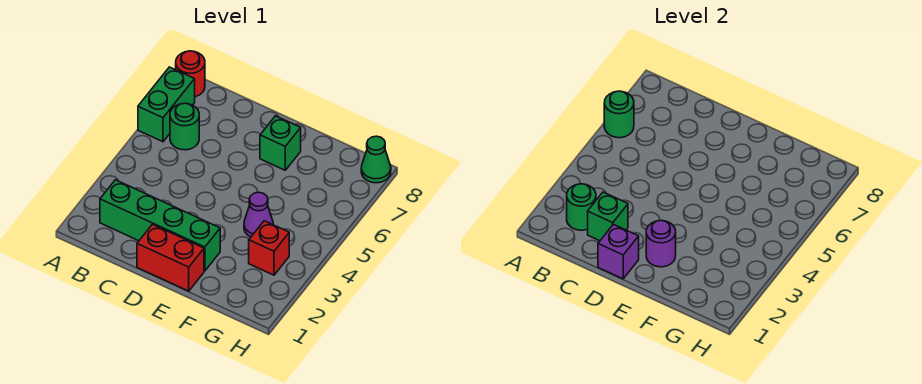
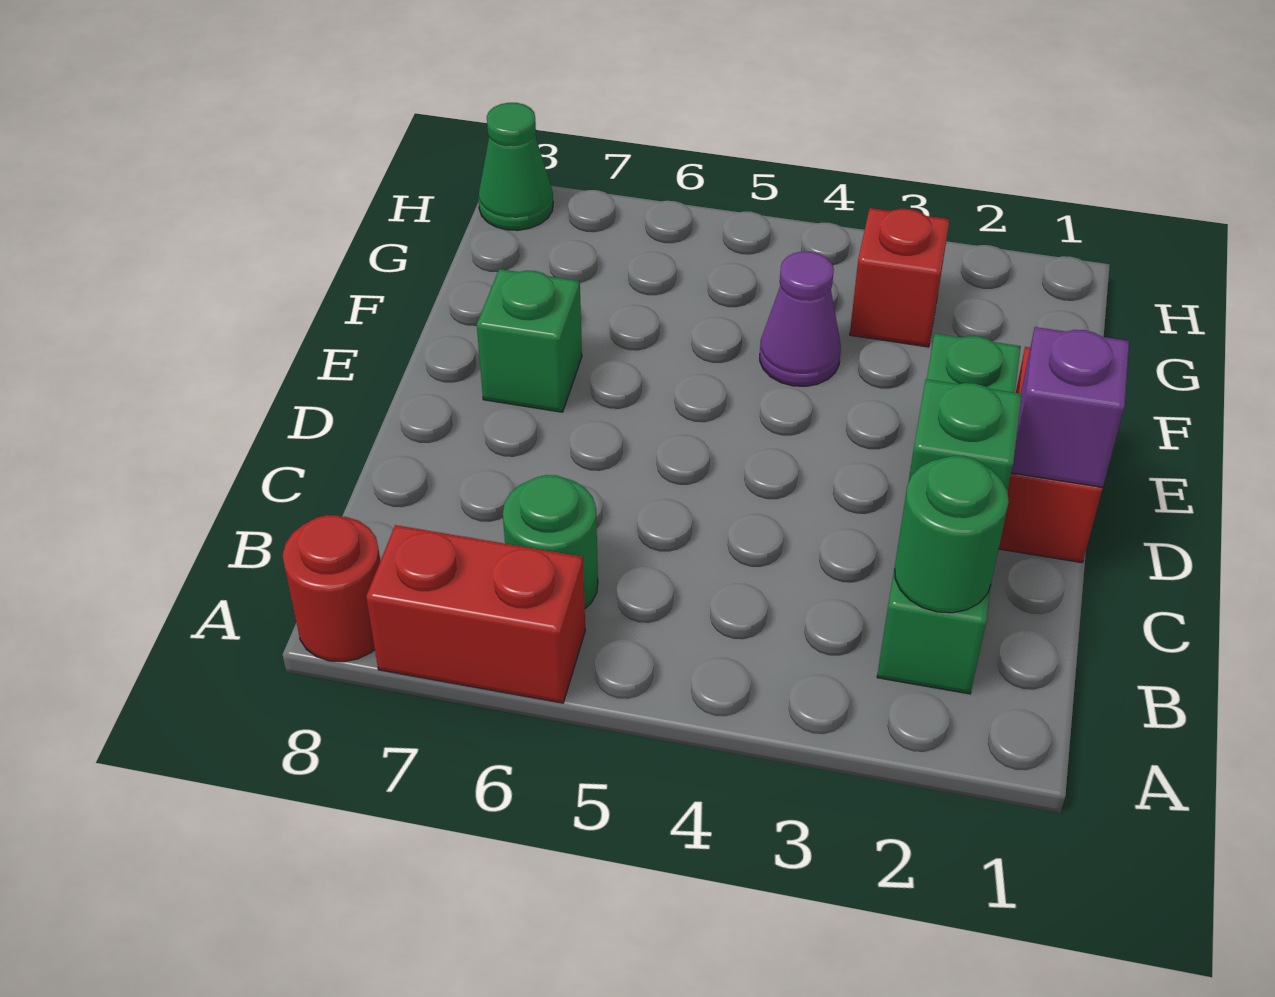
green 1x2 brick [138,67,195,142] -> red 1x2 brick [366,525,585,703]
green 1x1 round brick [604,91,634,138] -> none
purple 1x1 round brick [646,220,676,267] -> none

